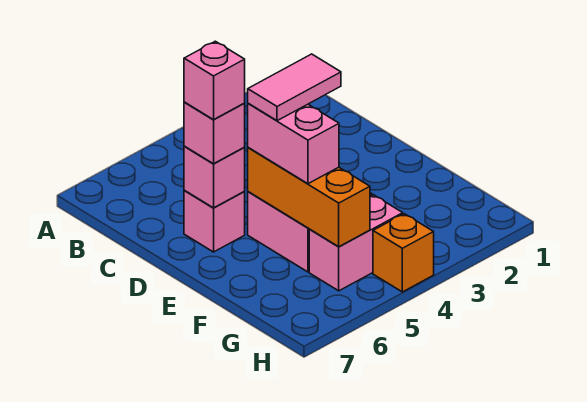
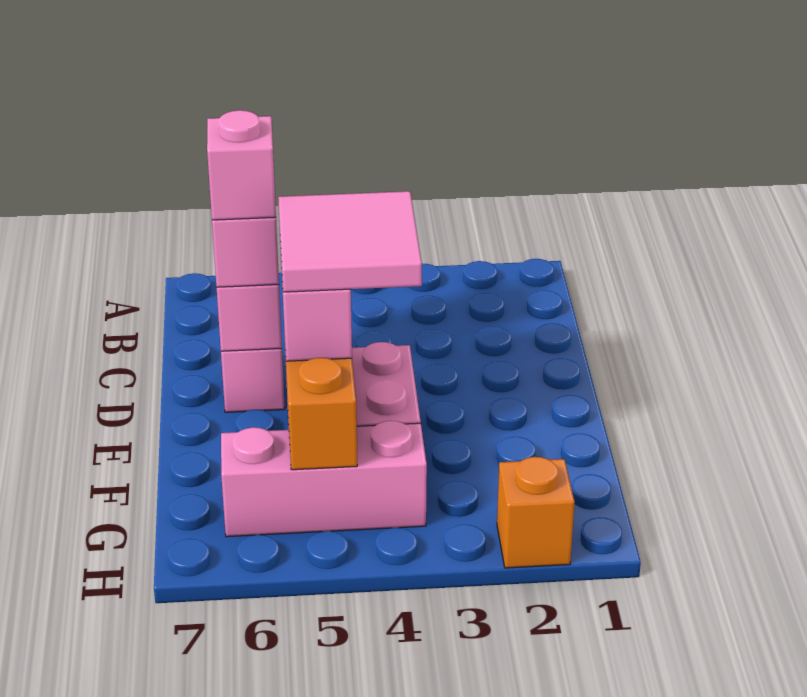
pink 1x2 tile [248,54,341,121] -> pink 2x2 tile [278,191,422,292]
pink 1x2 brick [309,195,403,291] -> pink 1x3 brick [221,421,427,537]
orange 1x1 brick [373,214,434,292] -> orange 1x1 brick moved to [497,457,575,568]

